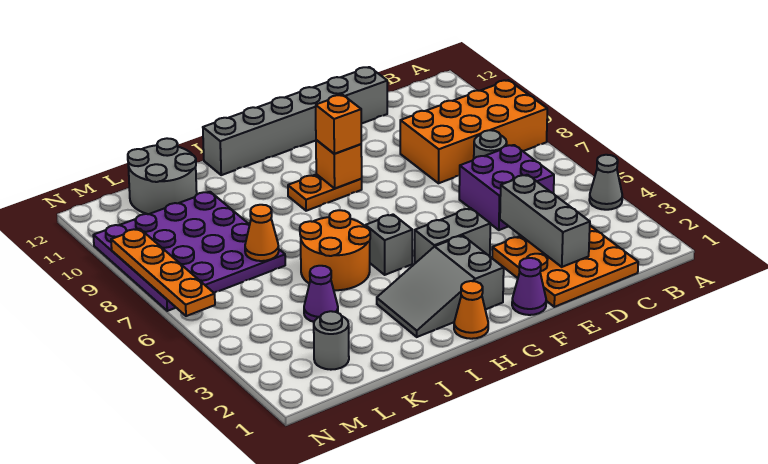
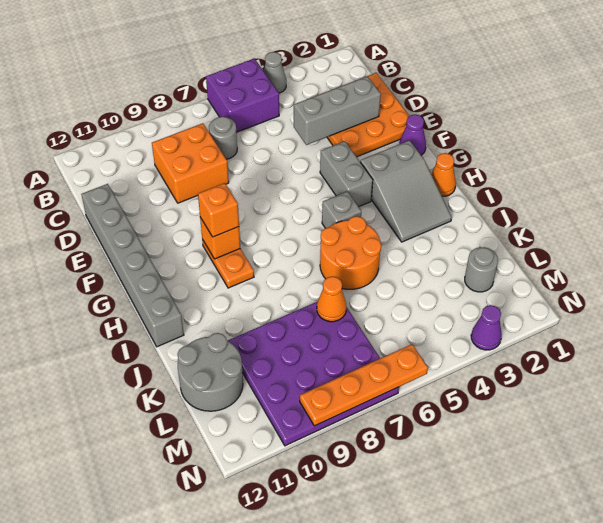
orange 2x4 brick [400,80,547,183] -> orange 2x2 brick [152,123,229,203]
purple 2x2 brick [459,145,554,230] -> purple 2x2 brick moved to [206,59,279,132]
purple 1x1 cone [304,266,338,322] -> purple 1x1 cone moved to [471,305,502,350]

